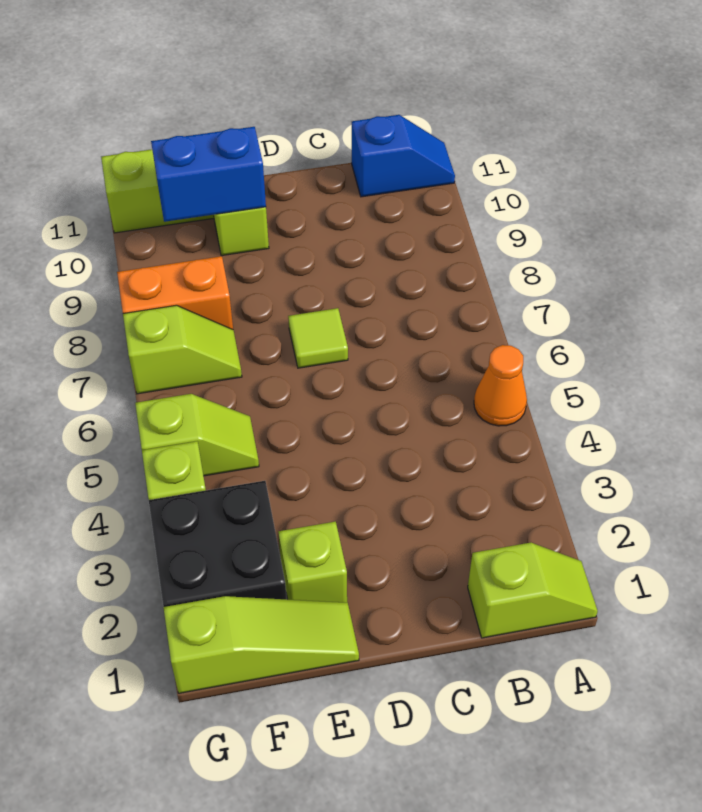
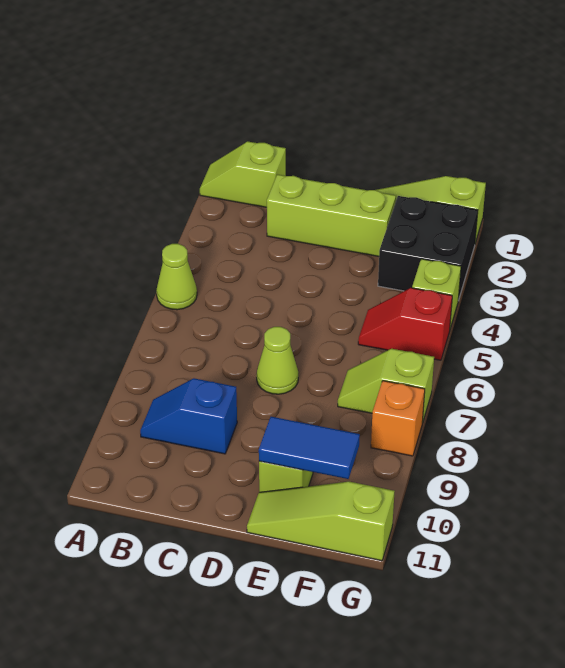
orange 1x1 cone [474,345,527,426] -> lime 1x1 cone [156,244,197,310]
blue 1x2 slope [352,115,455,197] -> blue 1x2 slope moved to [140,378,237,454]
lime 1x1 tile [288,308,348,368] -> lime 1x1 cone [257,327,298,394]
lime 1x1 brick [278,522,347,603] -> lime 1x3 brick [267,174,396,256]
blue 1x2 brick [151,127,266,222] -> blue 1x2 tile [259,417,360,479]
lime 1x2 slope [135,394,259,476] -> red 1x2 slope [358,288,452,360]
orange 1x2 brick [117,256,233,330] -> orange 1x1 brick [371,381,425,456]

